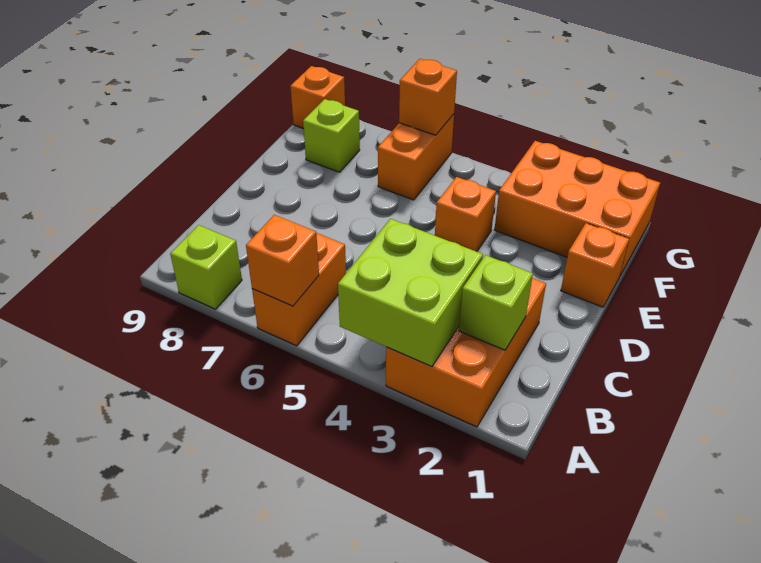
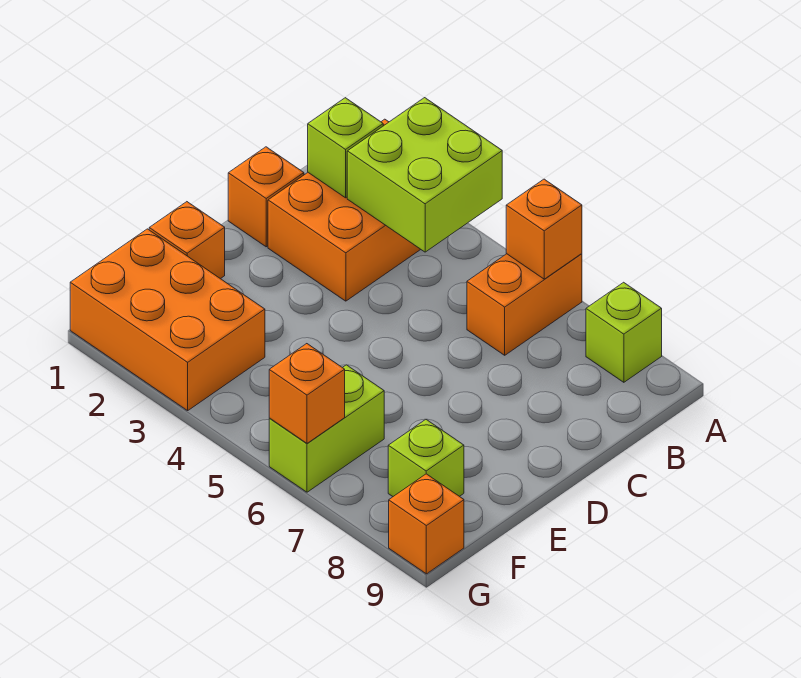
orange 1x1 brick [435,177,496,252] -> orange 1x1 brick moved to [228,147,304,247]
orange 1x2 brick [378,114,454,200] -> lime 1x2 brick [269,365,384,492]

